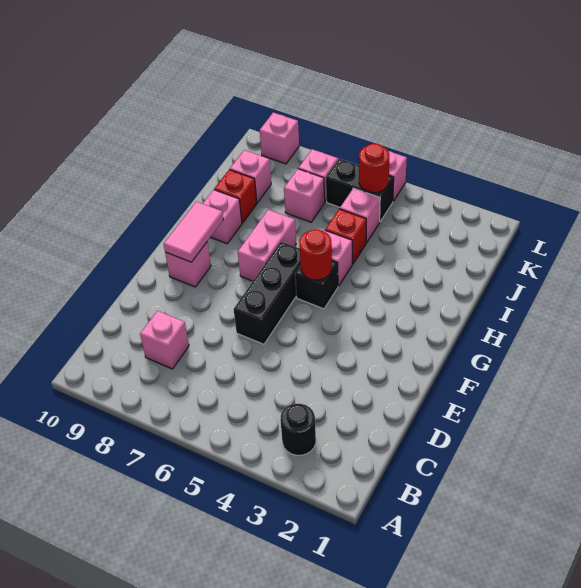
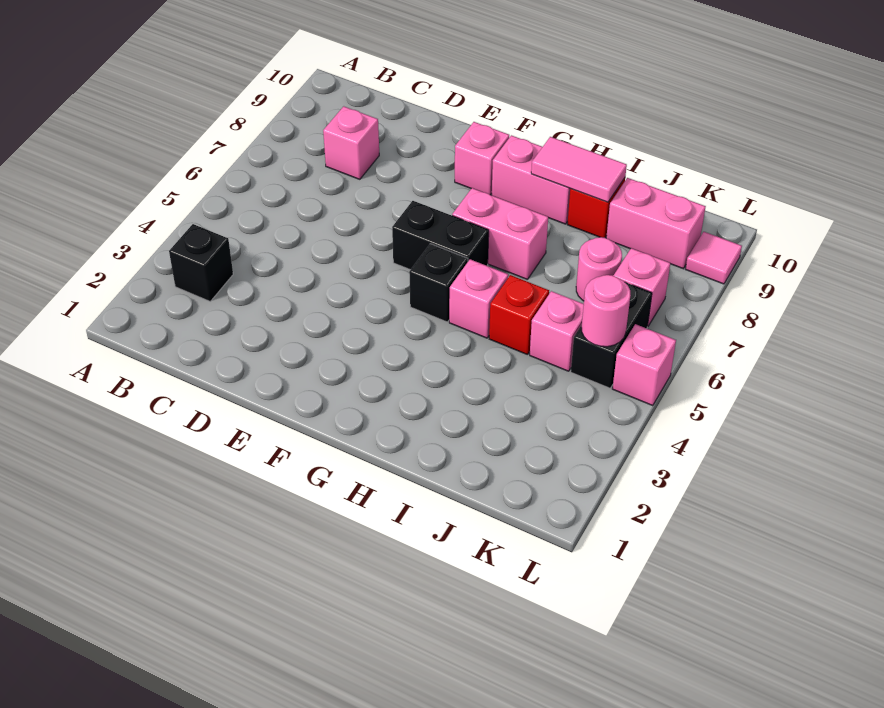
black 1x1 round brick [280,404,316,455] -> black 1x1 brick [169,224,233,301]
black 1x3 brick [234,242,301,344] -> black 1x2 brick [392,201,489,270]
pink 1x2 tile [164,202,223,262] -> pink 1x2 tile moved to [531,137,627,202]
red 1x1 round brick [299,230,332,280] -> none
pink 1x1 brick [203,190,242,243] -> pink 1x2 brick [492,135,570,224]
pink 1x1 brick [284,169,325,222] -> pink 1x1 round brick [576,237,622,301]
pink 1x1 brick [230,150,271,203] -> pink 1x2 brick [606,178,706,269]
red 1x1 round brick [359,144,389,193] -> pink 1x1 round brick [582,275,631,347]
pink 1x1 brick [260,113,299,164] -> pink 1x1 tile [686,232,742,284]

